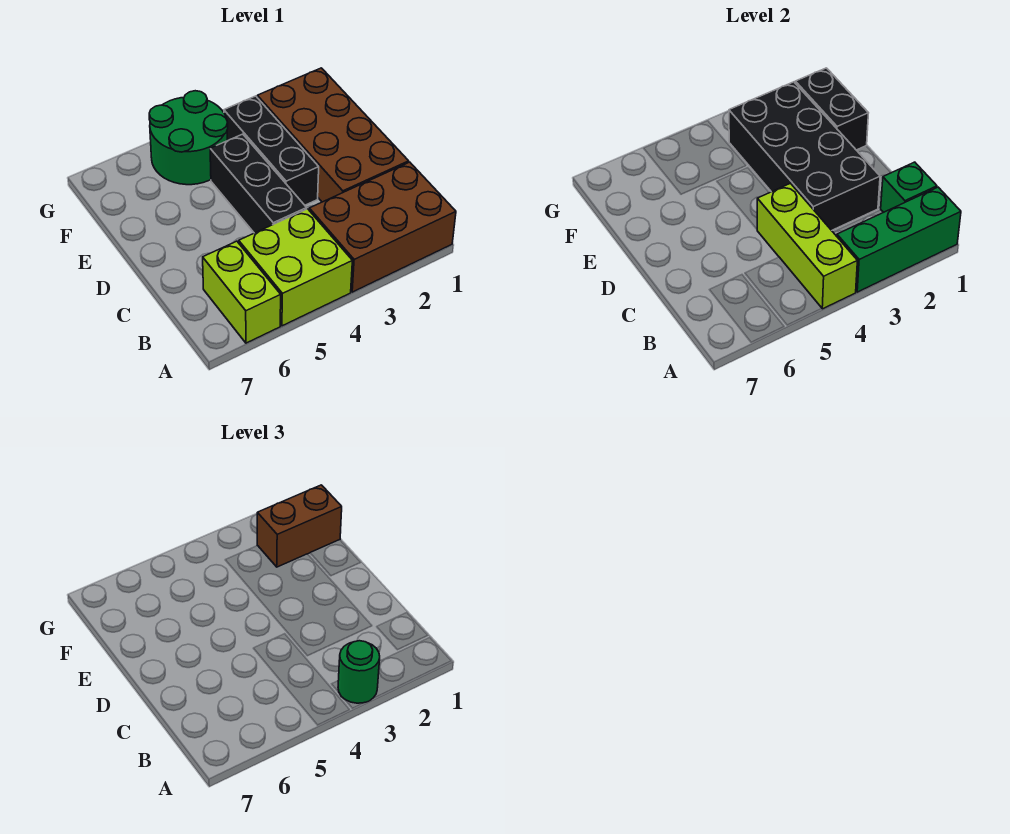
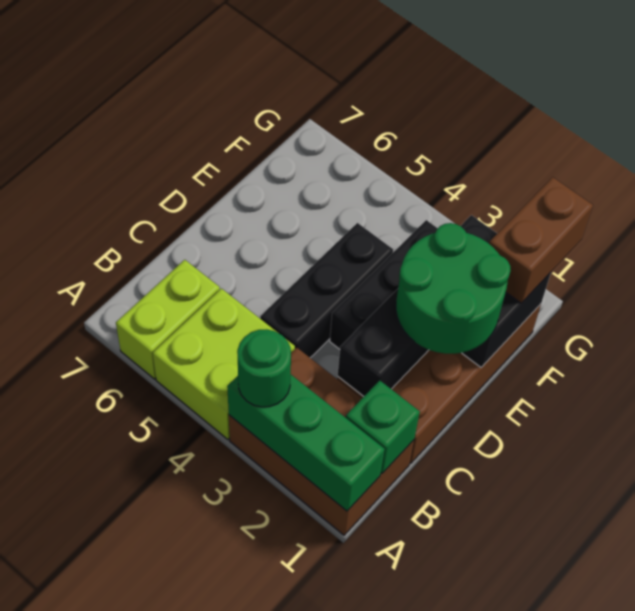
lime 1x3 brick [757,183,857,309] -> none
black 2x4 brick [729,82,880,230] -> black 1x4 brick [338,215,497,397]
brown 1x2 brick [257,485,342,567] -> brown 1x2 brick turned to [489,177,593,303]
green 2x2 round brick [149,91,228,185] -> green 2x2 round brick moved to [396,223,511,354]

